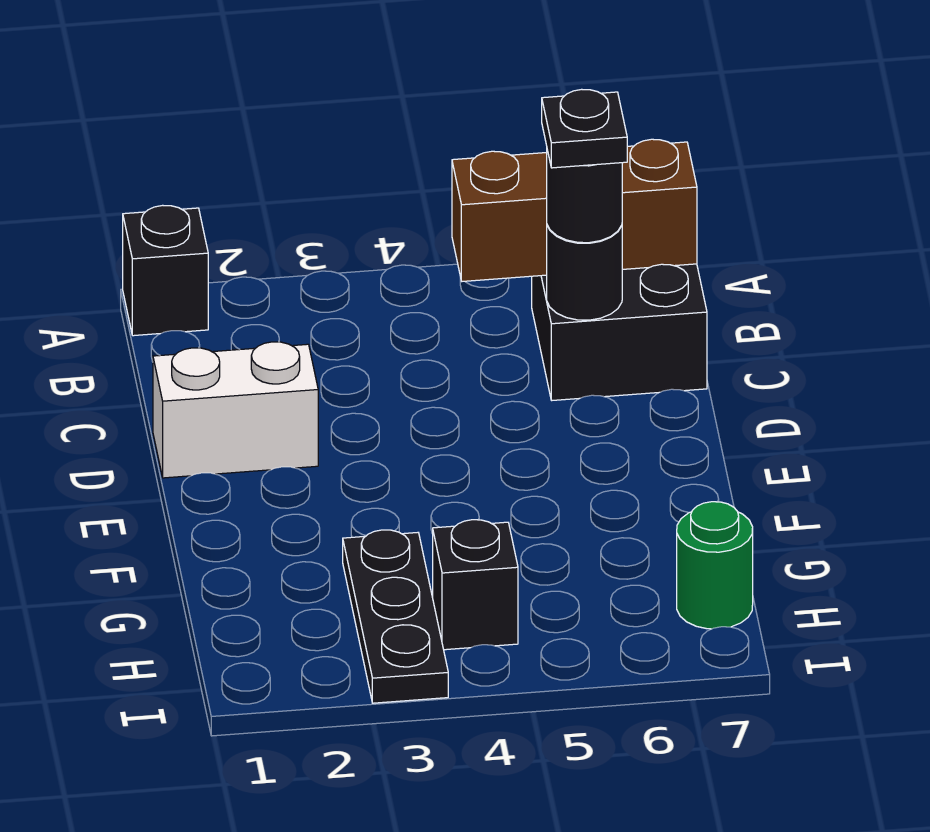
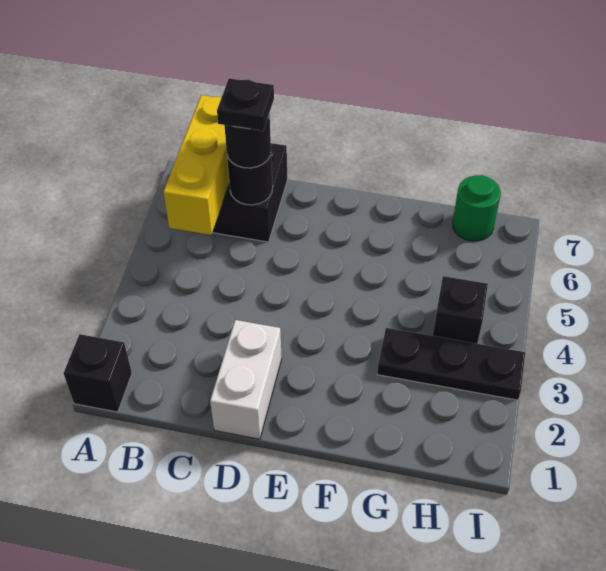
brown 1x3 brick [452,139,697,281] -> yellow 1x3 brick [164,95,229,235]

